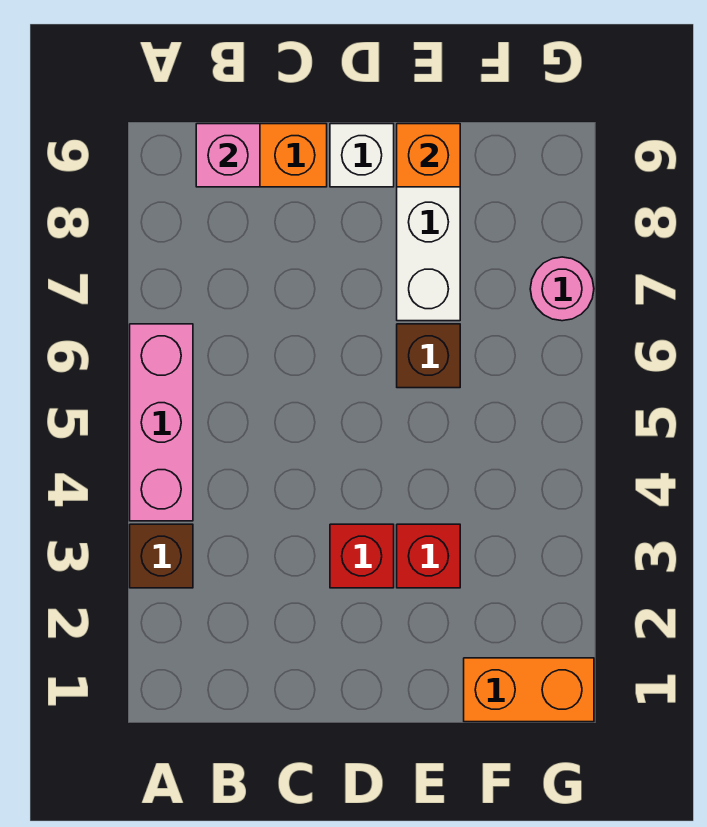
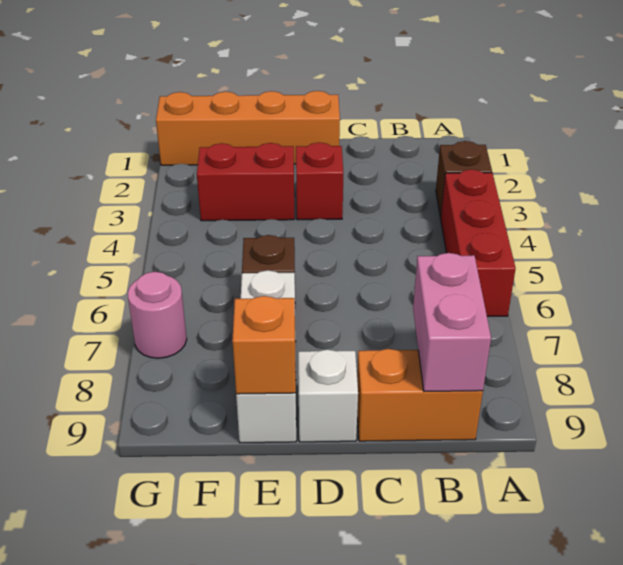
pink 1x3 brick [130,324,193,521] -> red 1x3 brick [441,169,516,316]
pink 1x1 brick [196,124,260,187] -> pink 1x2 brick [413,253,491,391]
red 1x1 brick [397,524,460,588] -> red 1x2 brick [197,143,294,221]
orange 1x2 brick [464,658,594,722] -> orange 1x4 brick [156,91,340,165]

